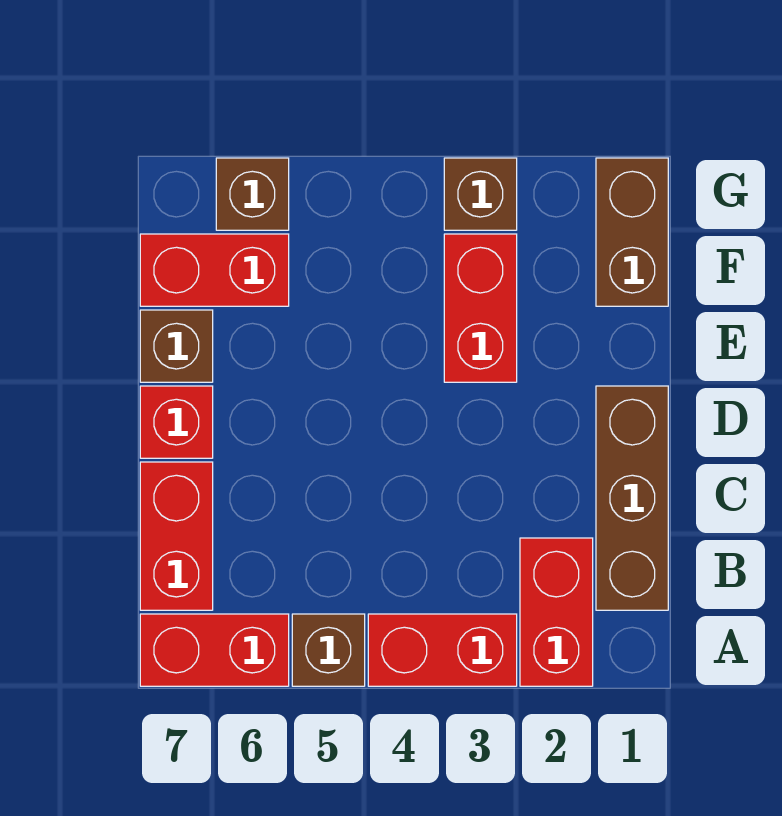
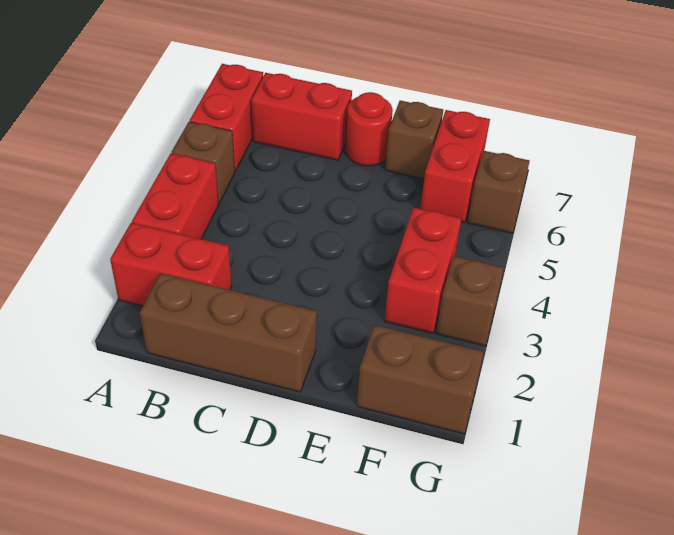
red 1x1 brick [140,386,213,458] -> red 1x1 round brick [346,92,393,166]
red 1x2 brick [444,234,517,382] -> red 1x2 brick turned to [385,208,461,333]

